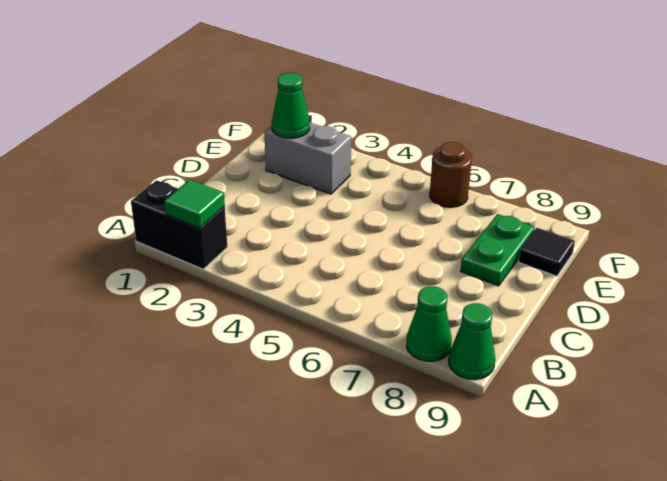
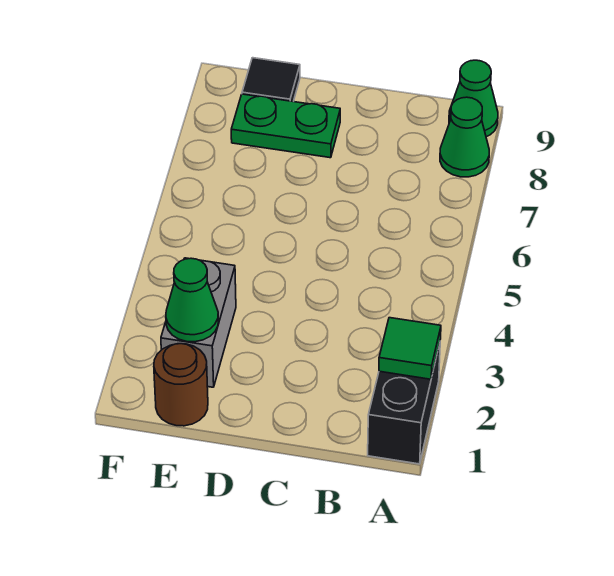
brown 1x1 round brick [430,142,472,207] -> brown 1x1 round brick moved to [154,344,208,426]

